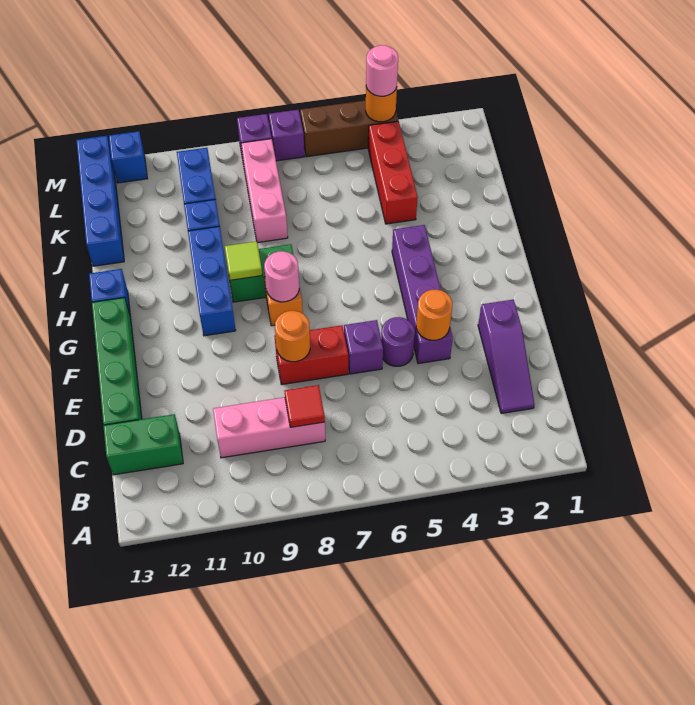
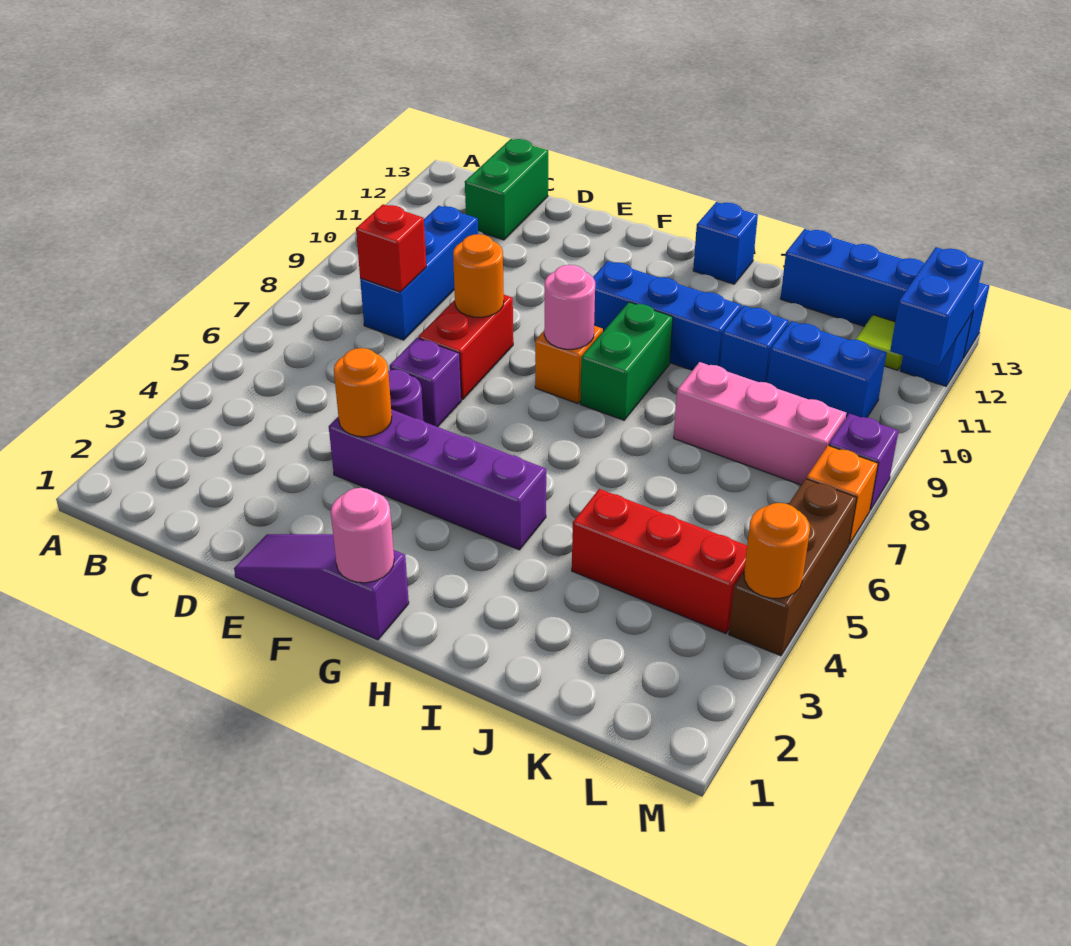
purple 1x3 slope [478,299,535,414] -> purple 1x3 slope moved to [234,534,409,640]
pink 1x3 brick [213,397,325,458] -> blue 1x3 brick [360,206,478,340]
red 1x1 tile [285,385,325,427] -> red 1x1 brick [356,204,426,292]
green 1x4 brick [92,298,142,425] -> none
lime 1x1 tile [225,241,262,280] -> lime 1x1 tile moved to [856,315,903,370]
pink 1x1 round brick [366,45,398,96] -> pink 1x1 round brick moved to [331,488,394,583]
purple 1x1 brick [269,110,305,161] -> orange 1x1 brick [806,445,878,544]
none -> blue 1x2 brick [890,247,983,367]

